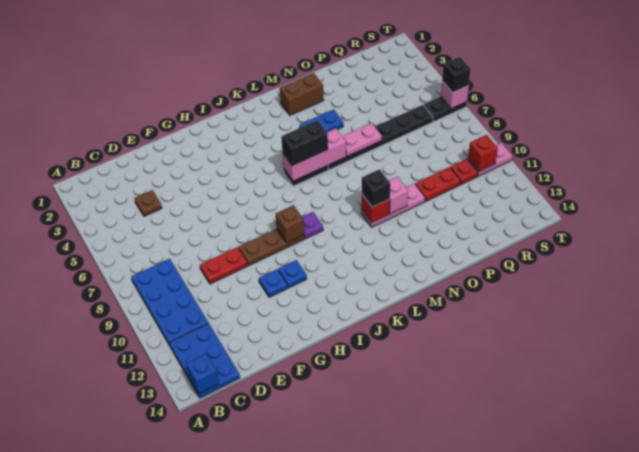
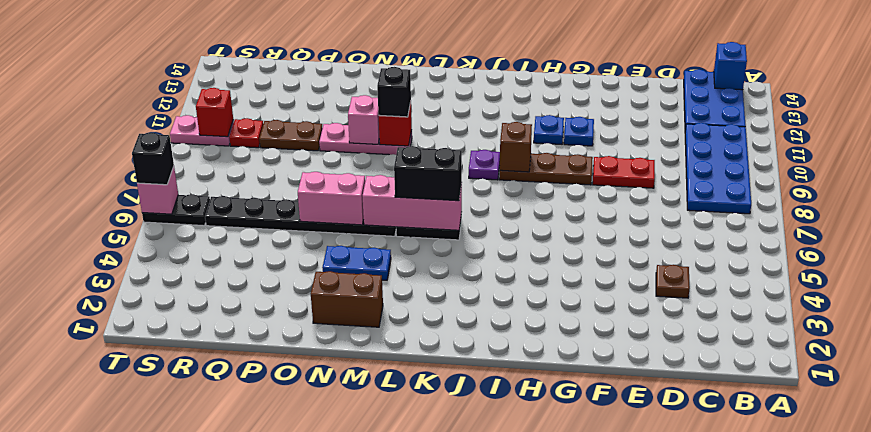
pink 1x2 plate [343,123,382,156] -> pink 1x2 brick [298,172,365,225]
red 1x2 plate [415,167,461,201] -> brown 1x2 plate [259,120,323,151]

